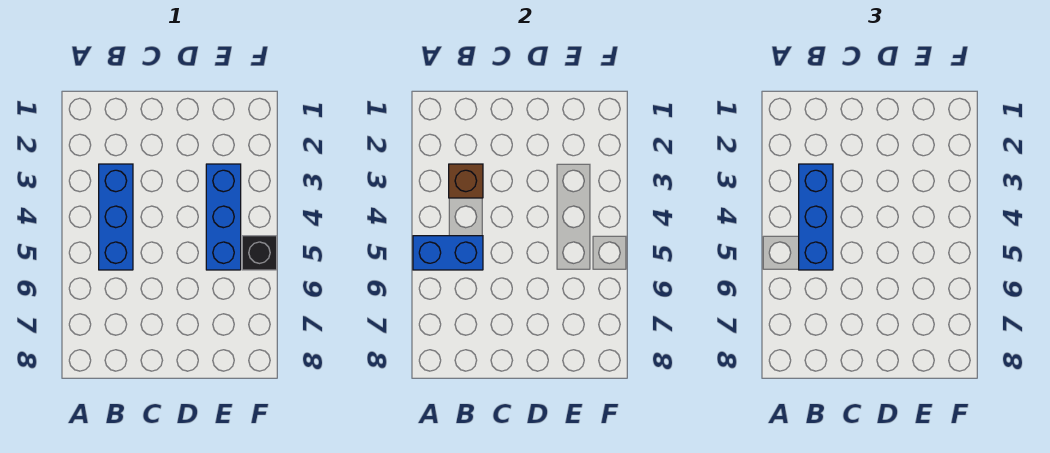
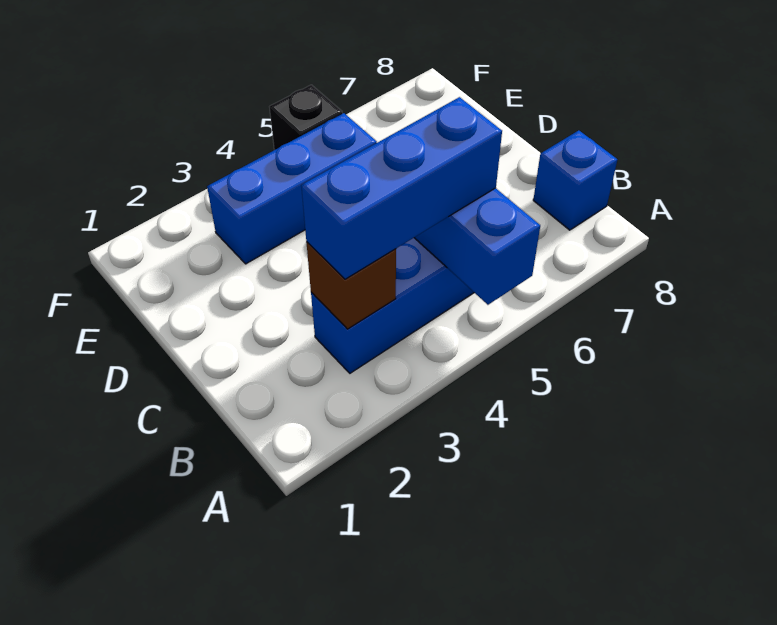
none -> blue 1x1 brick [533,130,617,230]

